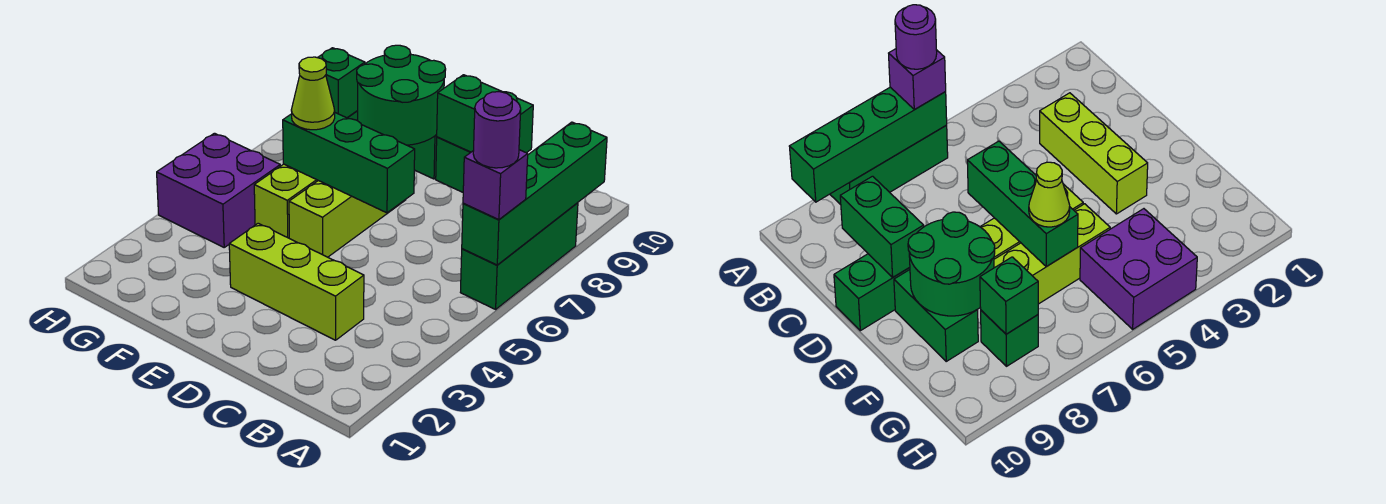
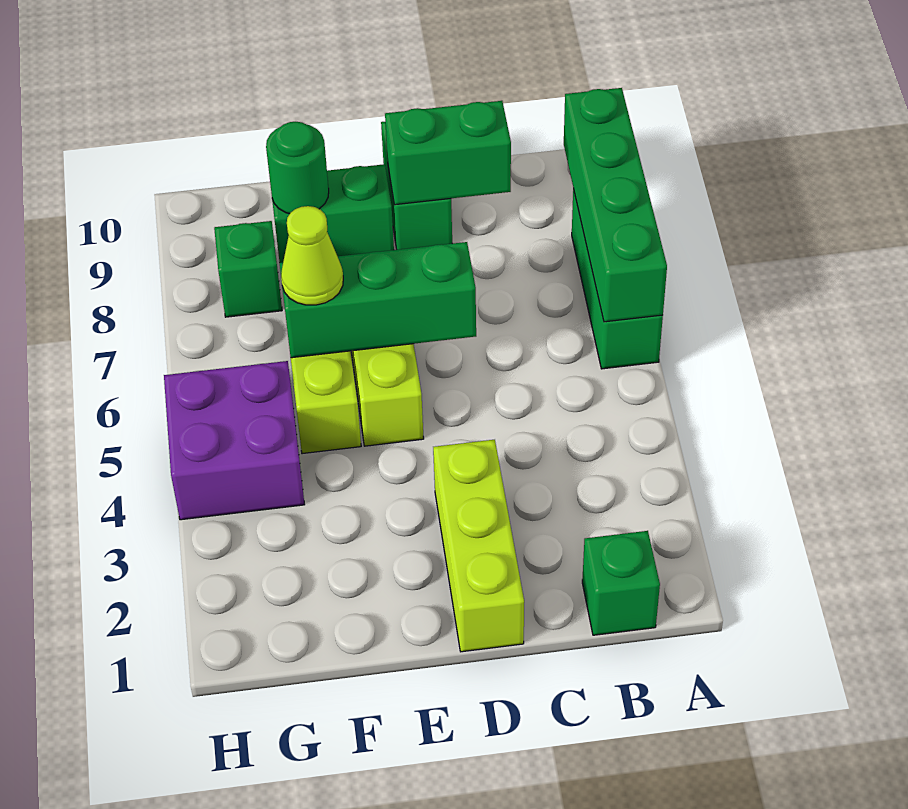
purple 1x1 brick [463,150,528,220] -> none
purple 1x1 round brick [473,92,521,168] -> none
lime 1x3 brick [229,223,364,340] -> lime 1x3 brick turned to [433,440,524,652]
green 2x2 round brick [357,45,446,145] -> green 1x1 round brick [266,122,329,214]
green 1x1 brick [318,48,365,118] -> green 1x1 brick moved to [582,531,660,635]

